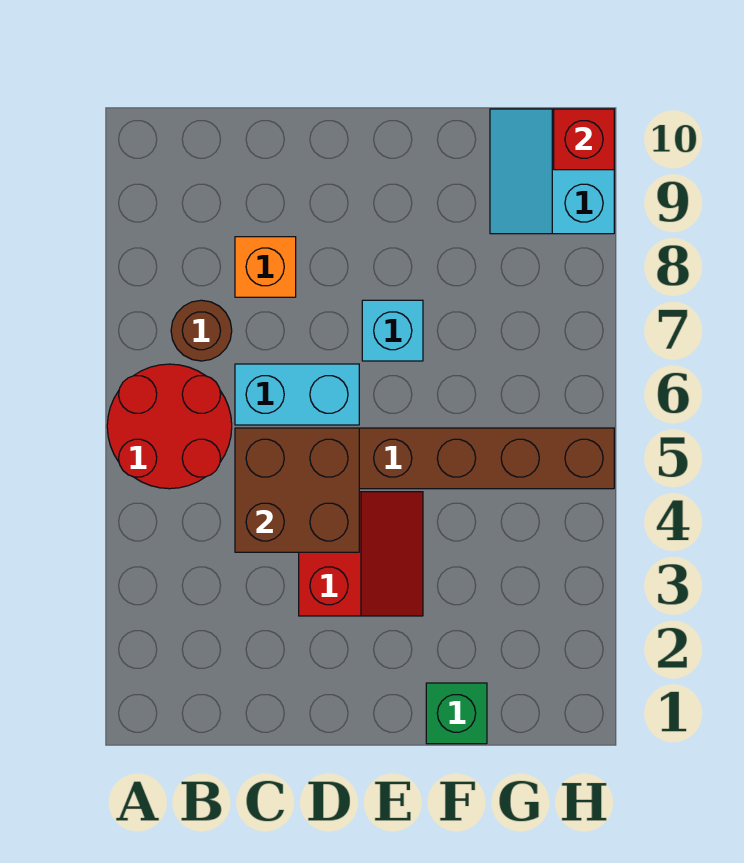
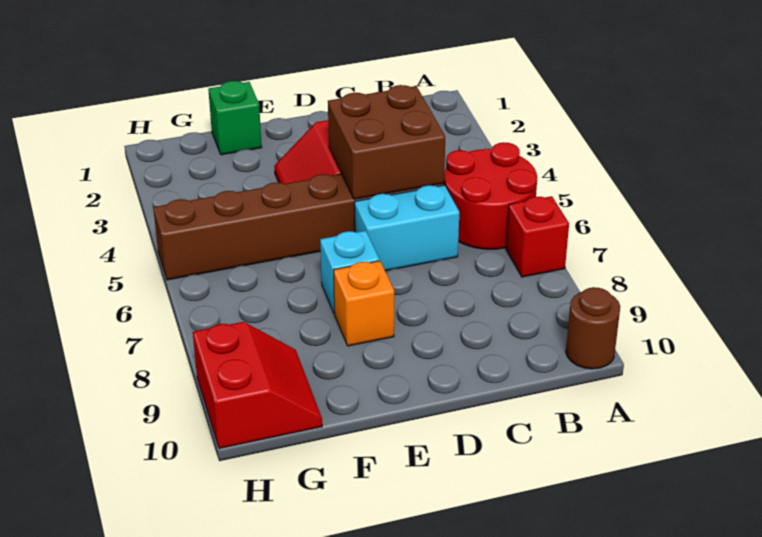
brown 1x1 round brick [171,300,232,361] -> brown 1x1 round brick moved to [566,287,620,369]
orange 1x1 brick [235,237,296,297] -> orange 1x1 brick moved to [334,261,394,346]
cyan 2x2 slope [490,109,614,234] -> red 2x2 slope [193,322,322,449]
red 1x1 brick [554,109,614,170] -> red 1x1 brick moved to [506,196,569,277]

